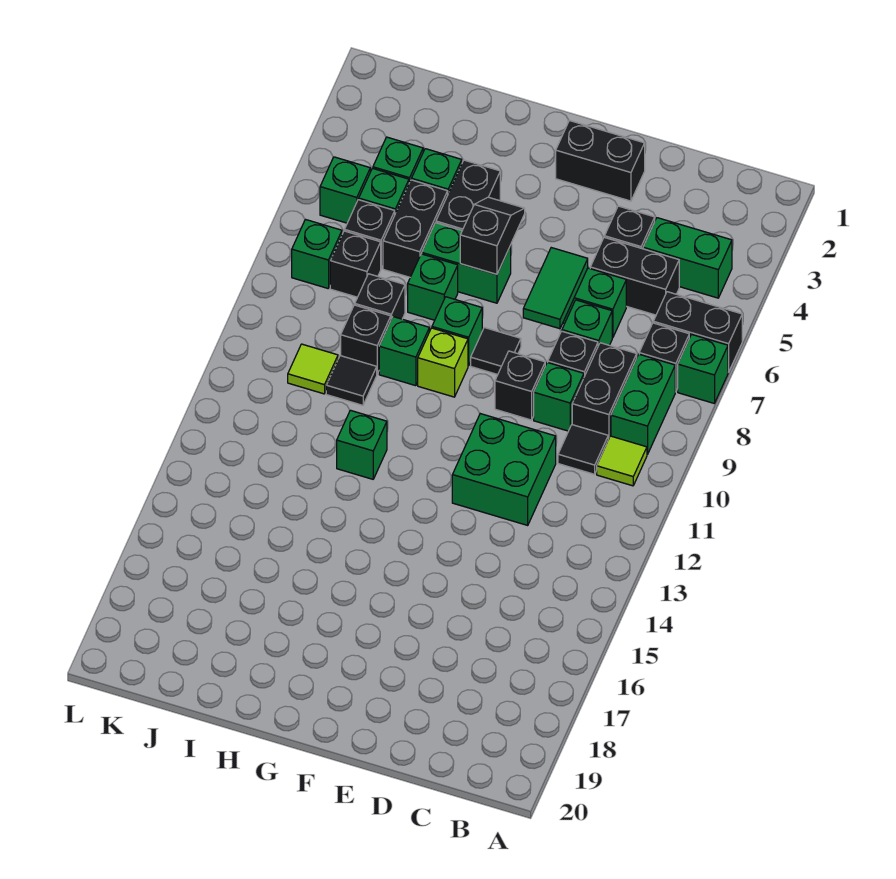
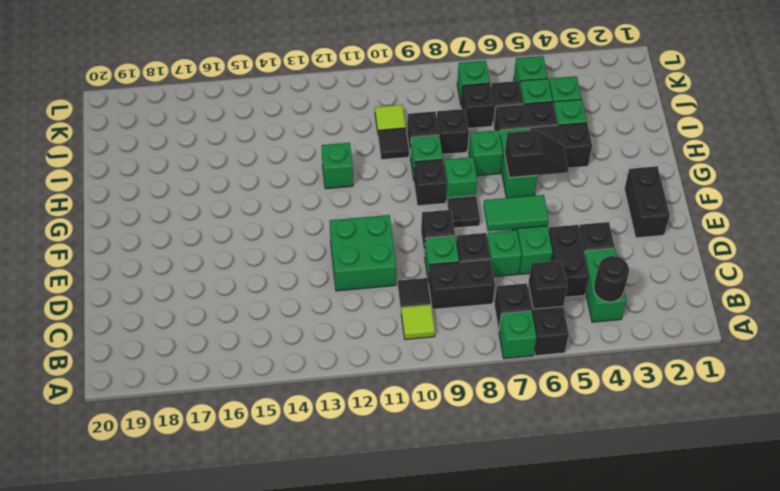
none -> black 1x1 round brick [594,256,629,302]
none -> black 1x1 brick [528,260,567,309]
green 1x2 brick [611,354,675,455] -> none
lime 1x1 brick [418,328,468,397] -> black 1x1 brick [414,160,447,206]

